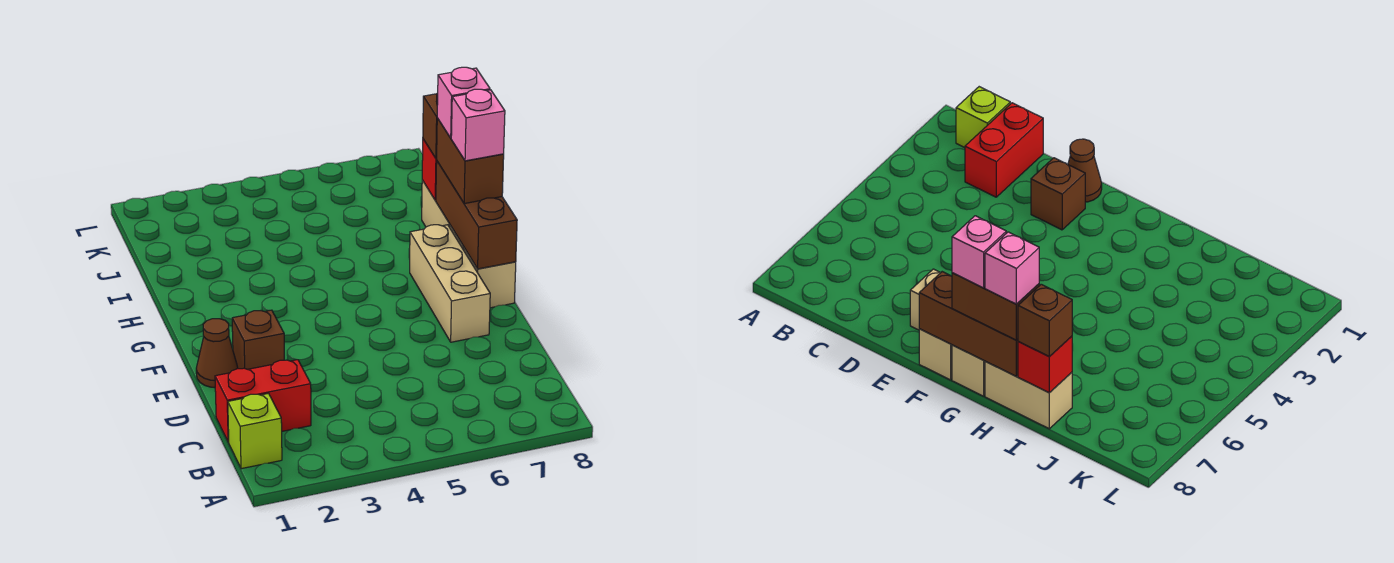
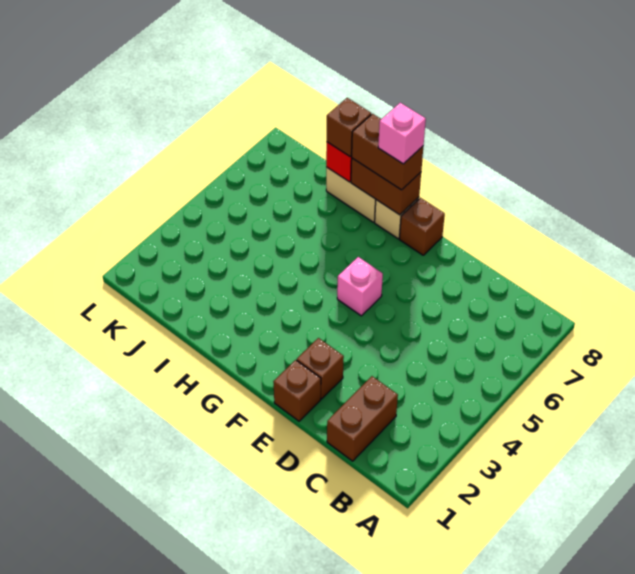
lime 1x1 brick [228,393,282,469] -> none
red 1x2 brick [215,360,311,442] -> brown 1x2 brick [327,376,398,461]
brown 1x1 cone [196,319,238,388] -> brown 1x1 brick [273,360,321,421]
tan 1x3 brick [410,225,490,342] -> none
tan 1x1 brick [464,248,516,308] -> brown 1x1 brick [399,198,445,255]
brown 1x3 brick [436,161,517,269] -> brown 1x2 brick [351,158,421,215]
pink 1x1 brick [437,67,490,138] -> pink 1x1 brick moved to [337,257,383,316]

